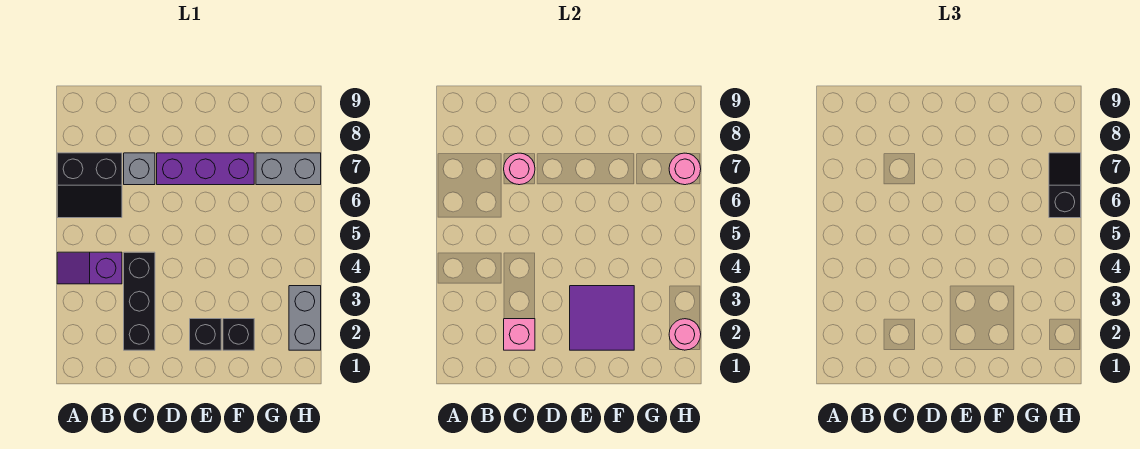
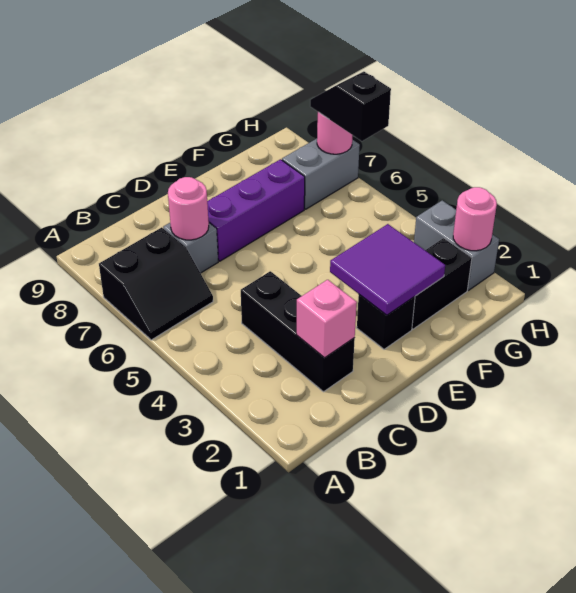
purple 1x2 slope [57,252,122,284] -> none
black 1x1 brick [223,319,254,350] -> black 1x2 brick [412,238,472,329]

